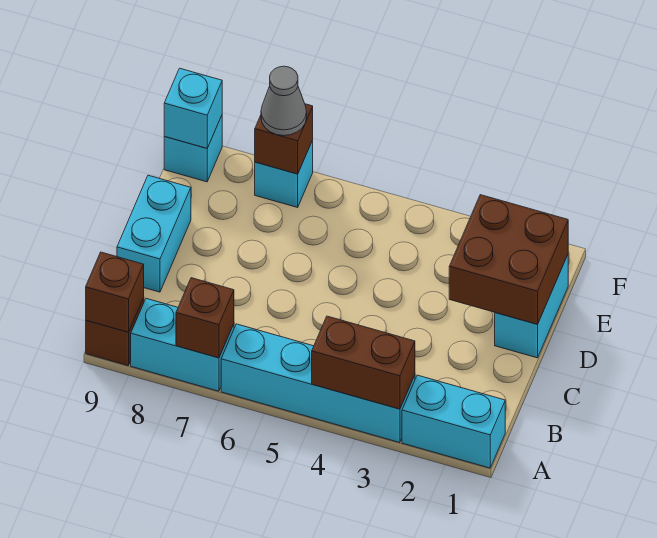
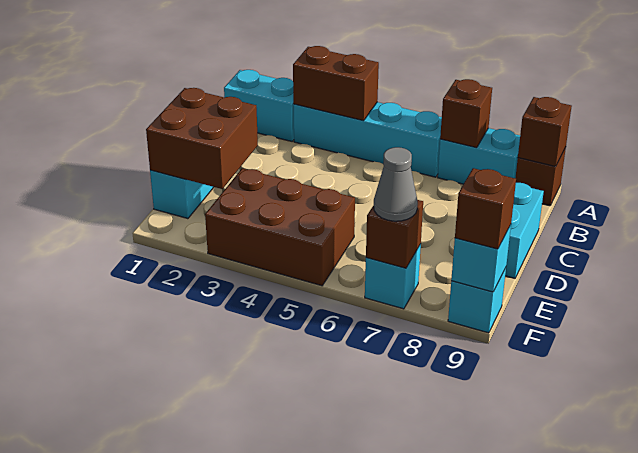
none -> brown 2x3 brick [205,168,355,286]
none -> brown 1x1 brick [455,168,516,249]

